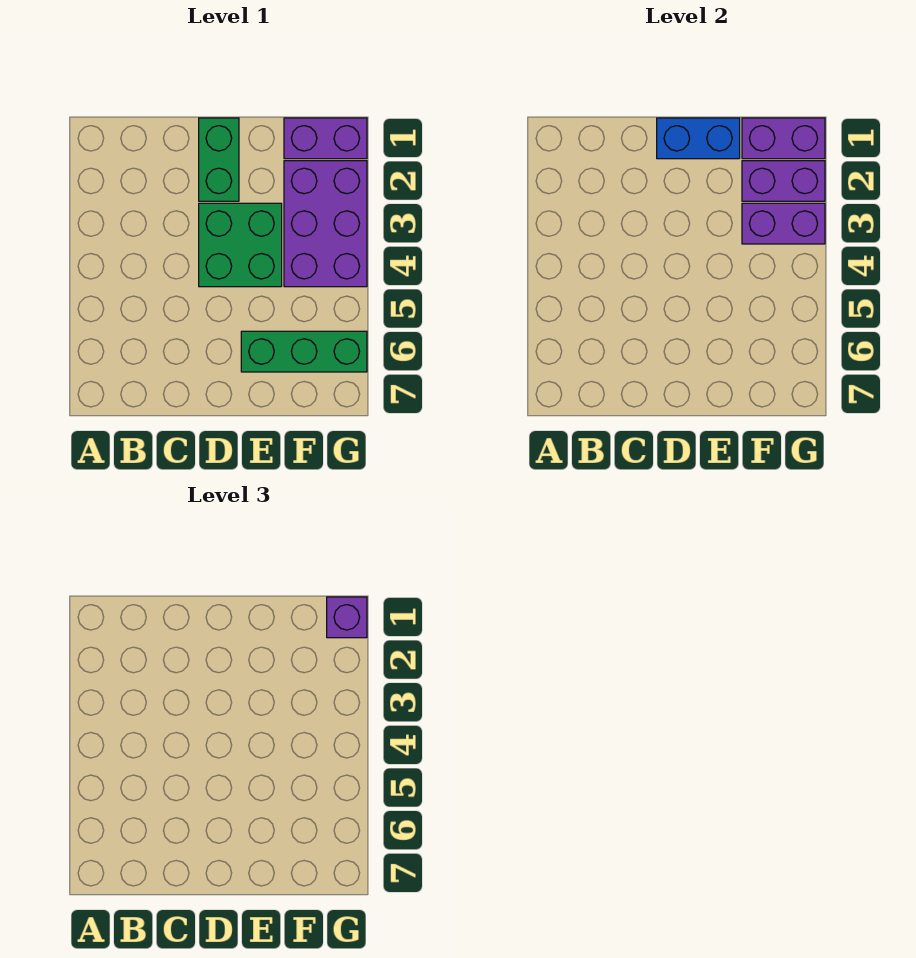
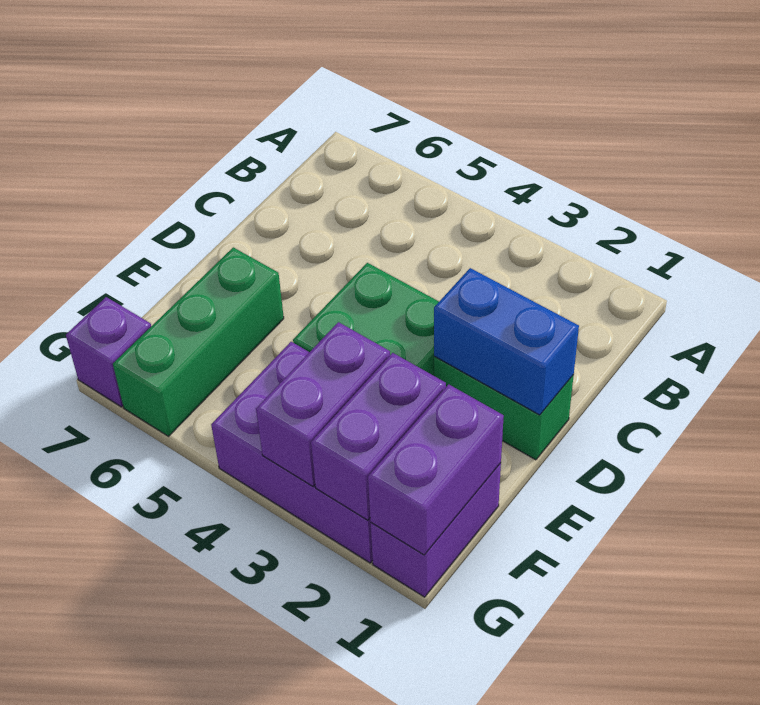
blue 1x2 brick [657,118,740,159] -> blue 1x2 brick turned to [434,268,579,415]
purple 1x1 brick [327,597,367,638] -> purple 1x1 brick moved to [66,297,151,407]

